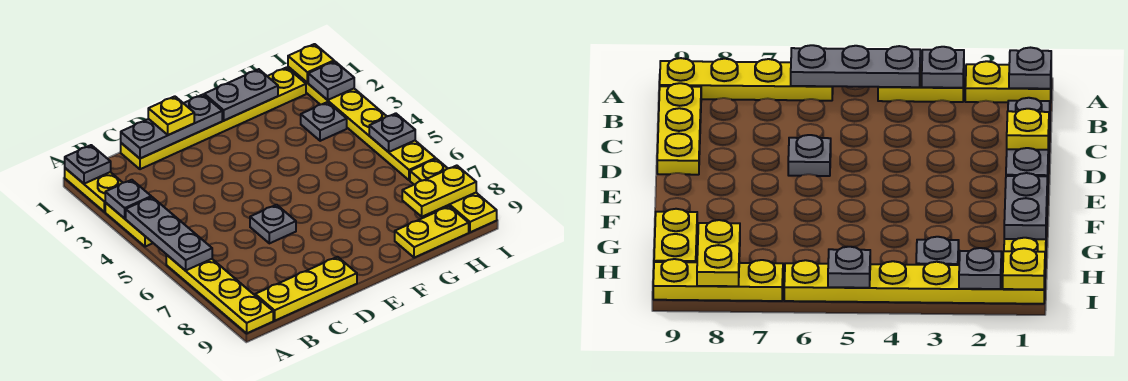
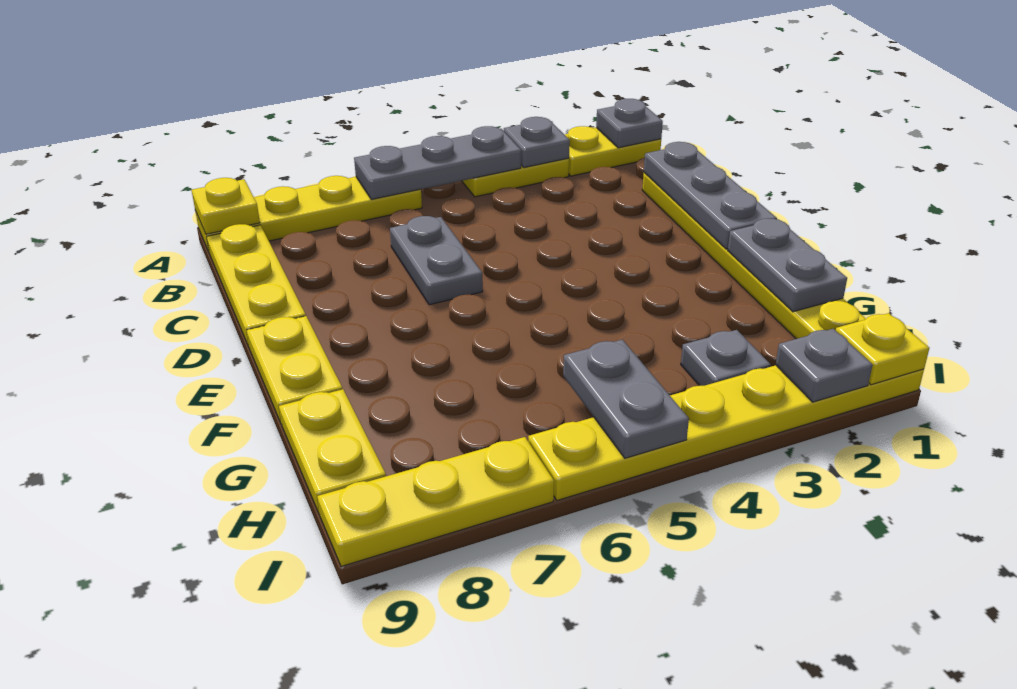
yellow 1x1 plate [148,96,194,135] -> yellow 1x1 plate moved to [192,178,260,234]
grey 1x1 plate [250,205,296,243] -> grey 1x2 plate [390,216,483,305]
yellow 1x2 plate [402,166,476,217] -> yellow 1x2 plate moved to [247,316,342,425]
grey 1x1 plate [369,113,415,152] -> grey 1x2 plate [563,340,689,458]

